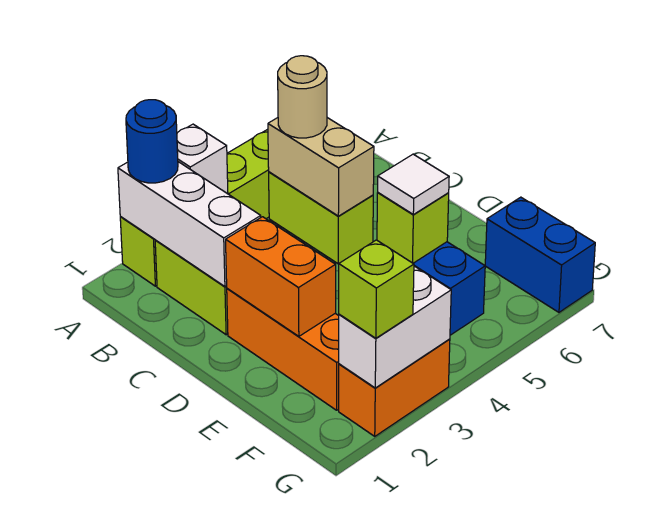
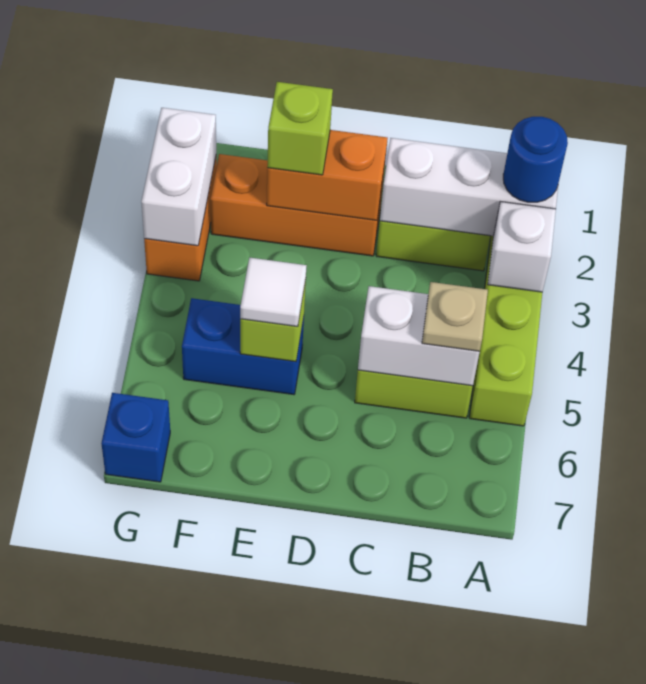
tan 1x2 brick [268,118,374,216] -> white 1x2 brick [358,286,480,386]
tan 1x1 round brick [278,56,327,138] -> tan 1x1 plate [422,282,488,351]
blue 1x2 brick [485,197,595,312] -> blue 1x1 brick [101,393,170,482]
lime 1x1 brick [339,240,414,338] -> lime 1x1 brick moved to [267,82,333,175]

